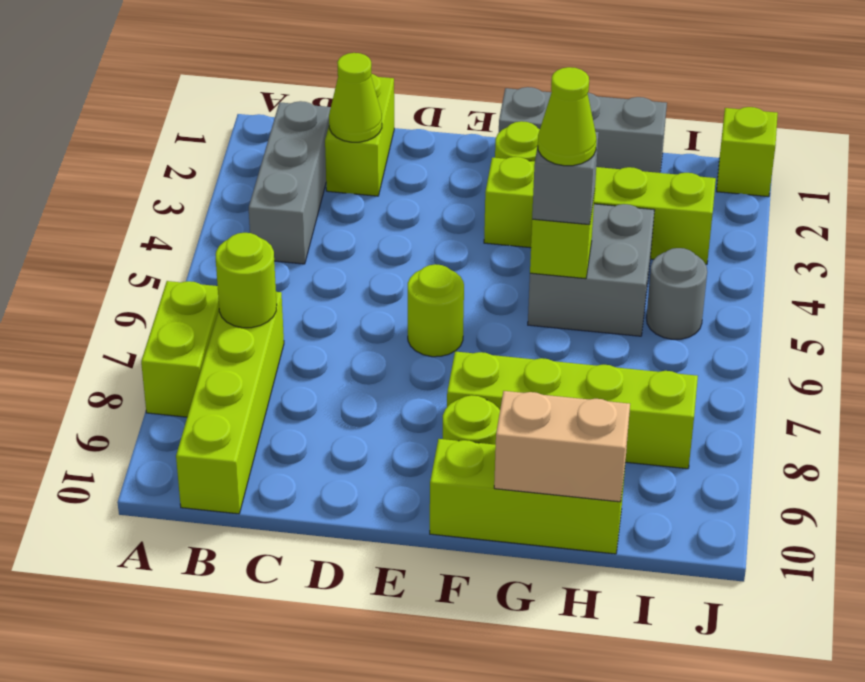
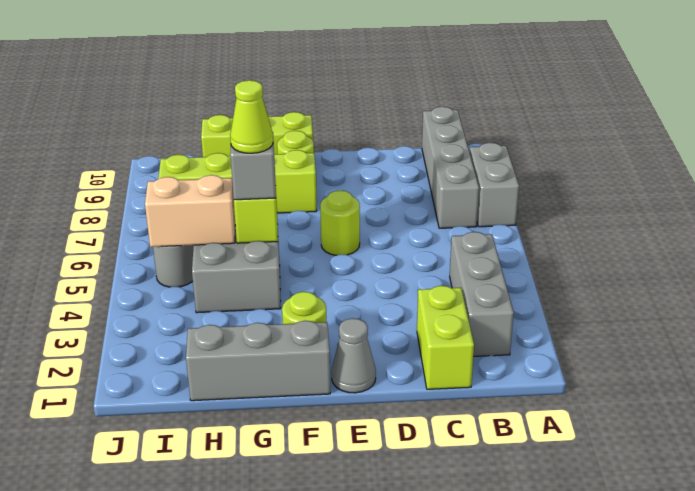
lime 1x2 brick [141,281,219,417] -> grey 1x2 brick [470,143,519,227]
lime 1x4 brick [176,292,284,514] -> grey 1x4 brick [422,107,479,228]
lime 1x1 round brick [216,233,277,328] -> none
lime 1x1 cone [329,53,382,142] -> none
none -> grey 1x1 cone [331,318,376,393]
lime 1x4 brick [484,157,716,264] -> none
tan 1x2 brick [494,391,630,502] -> tan 1x2 brick moved to [145,175,235,247]
lime 1x1 brick [717,107,778,197] -> none

